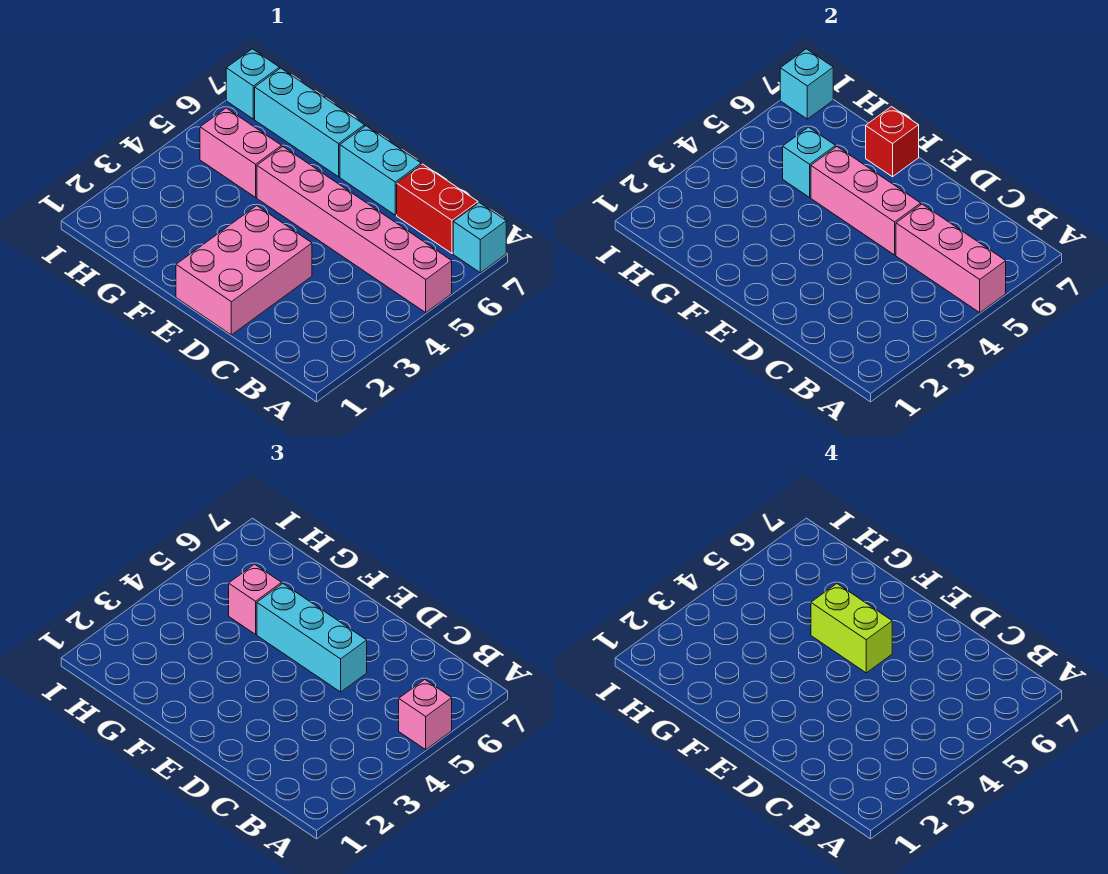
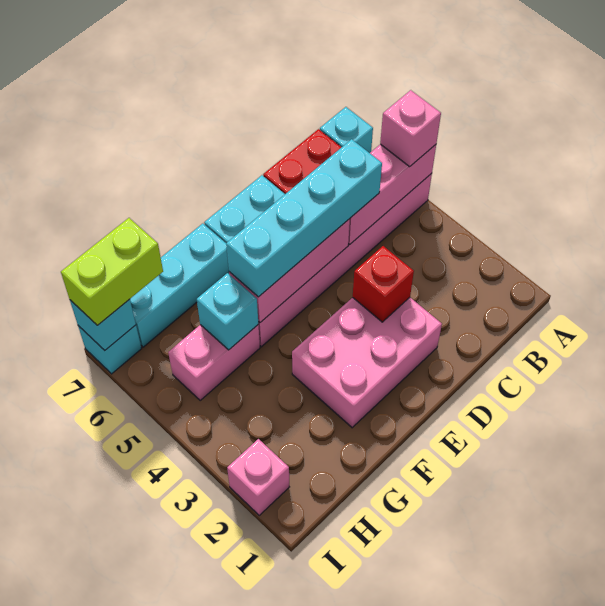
pink 2x3 brick [176,206,312,335] -> pink 2x3 brick turned to [292,297,442,428]
cyan 1x3 brick [257,584,367,692] -> cyan 1x4 brick [226,139,382,297]
lime 1x2 brick [811,584,892,673] -> lime 1x2 brick moved to [61,218,163,325]
red 1x1 brick [866,107,919,177] -> red 1x1 brick moved to [353,246,414,322]
pink 1x1 brick [229,564,282,634] -> pink 1x1 brick moved to [227,439,289,515]

